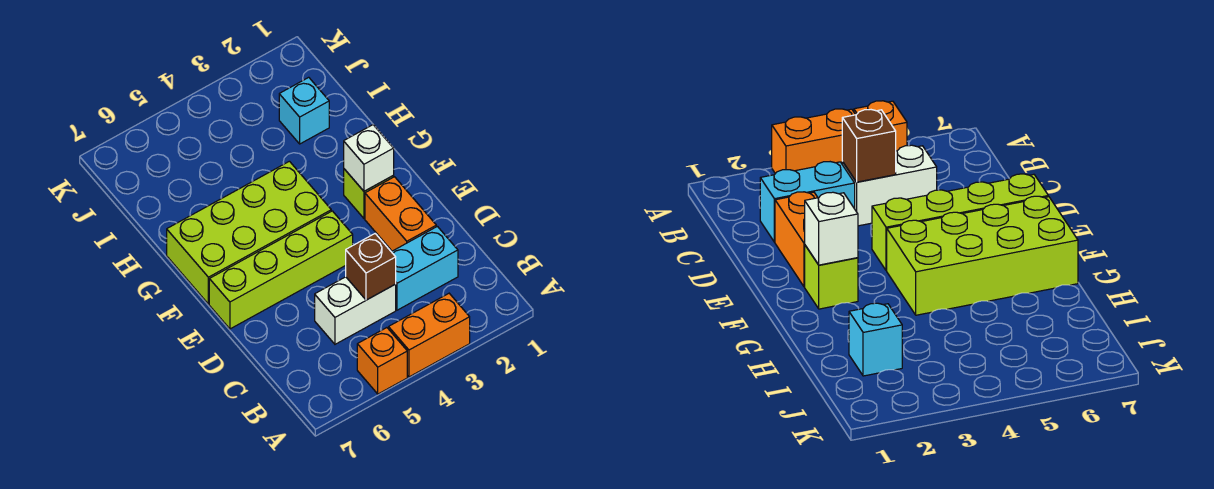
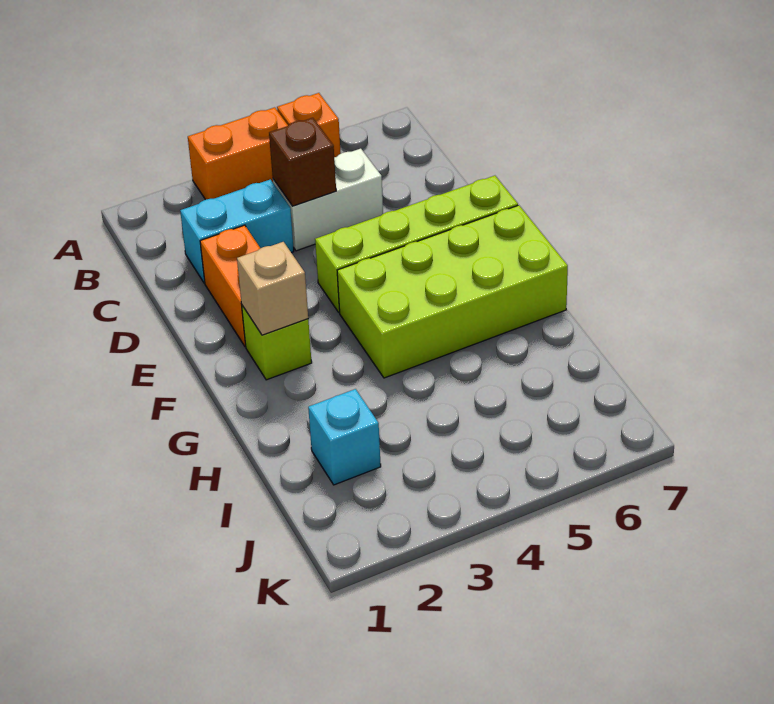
white 1x1 brick [344,125,394,191] -> tan 1x1 brick [237,242,308,335]

